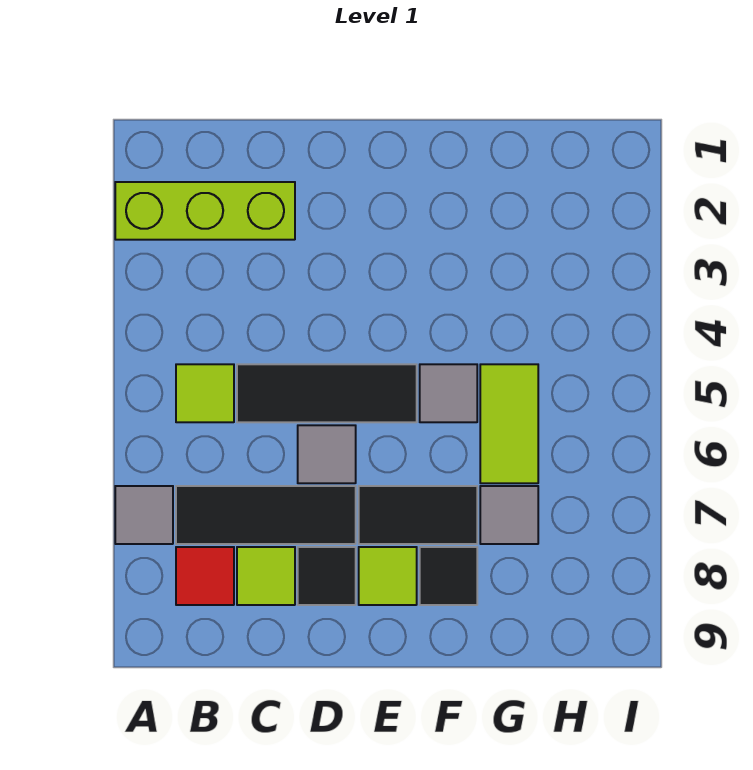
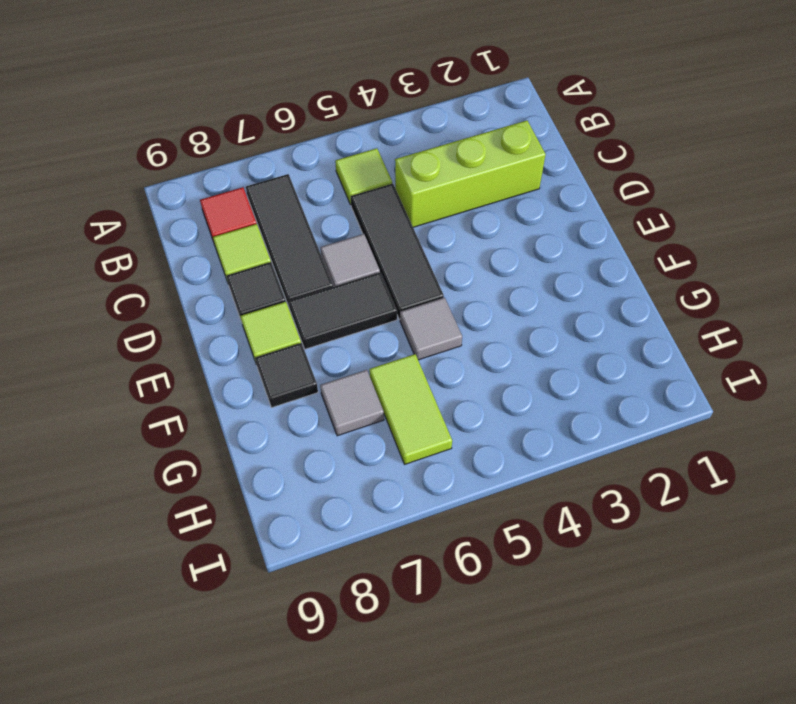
lime 1x3 brick [115,182,295,240] -> lime 1x3 brick turned to [395,120,546,227]
grey 1x1 tile [115,486,173,544] -> none
black 1x2 tile [359,486,477,544] -> black 1x2 tile turned to [289,272,397,349]
lime 1x2 tile [480,364,538,483] -> lime 1x2 tile turned to [369,354,452,464]

